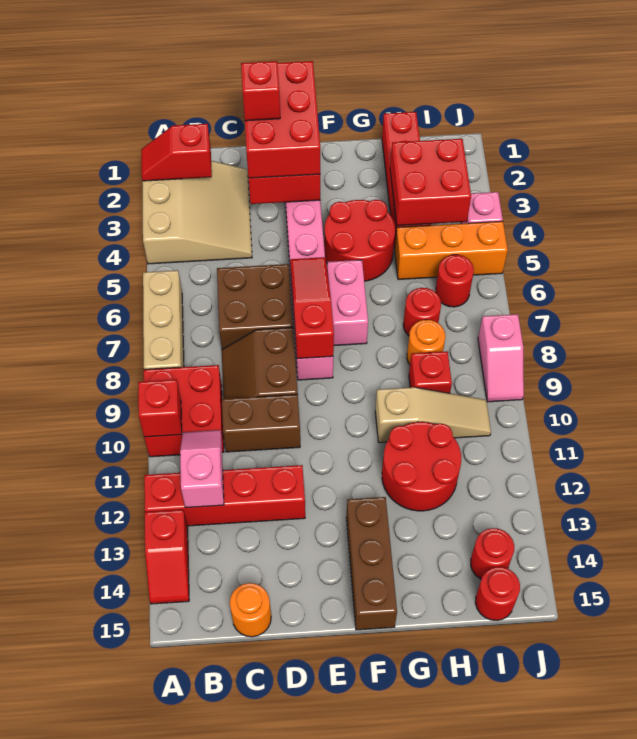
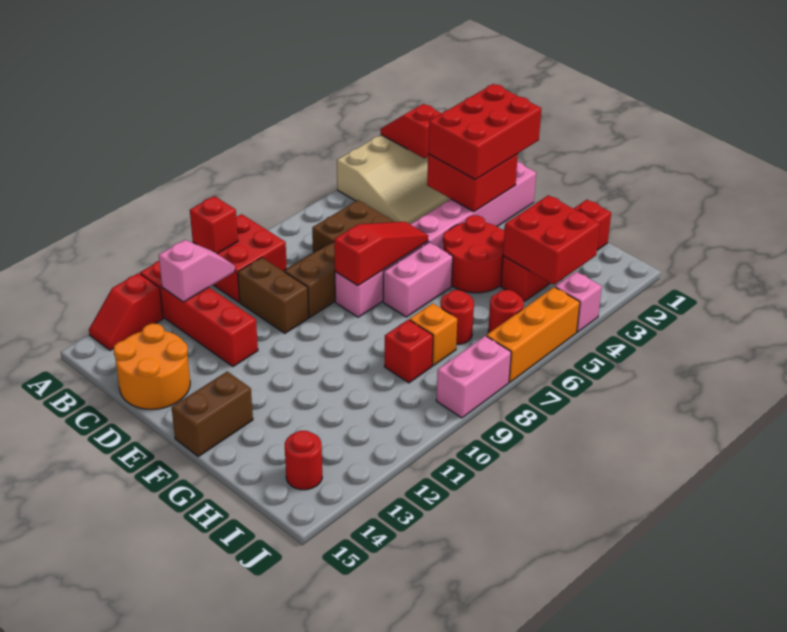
tan 1x3 brick [143,270,184,369] -> none
orange 1x1 round brick [230,583,271,637] -> orange 2x2 round brick [114,324,190,409]
red 1x1 brick [241,61,280,121] -> none
brown 1x3 brick [346,497,397,630] -> brown 1x2 brick [172,371,253,456]
tan 1x3 slope [375,387,491,443] -> none
red 2x2 round brick [382,422,461,511] -> none
orange 1x3 brick [395,221,508,280] -> orange 1x3 brick turned to [486,287,580,382]
orange 1x1 round brick [407,320,445,364] -> orange 1x1 brick [410,303,457,366]
red 1x1 round brick [475,567,520,620] -> none
pink 1x2 slope [478,314,524,402] -> pink 1x2 brick [436,336,511,418]

